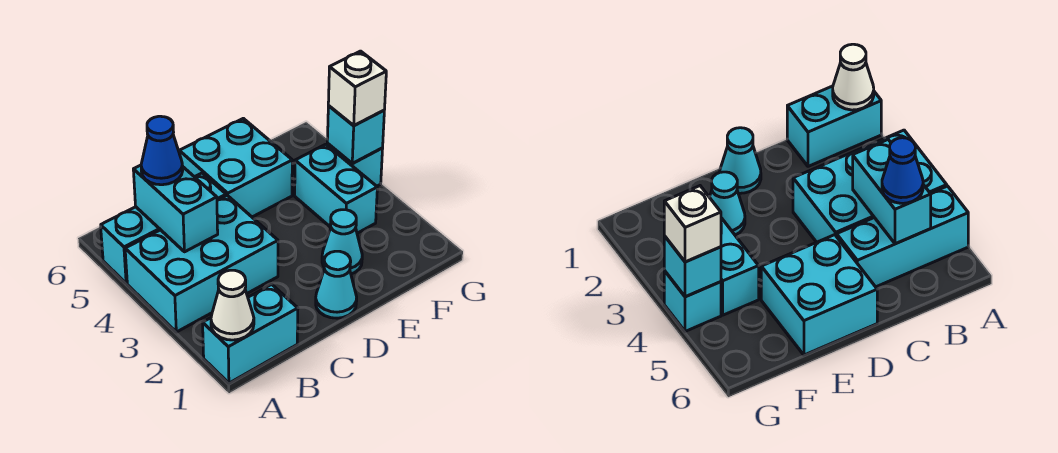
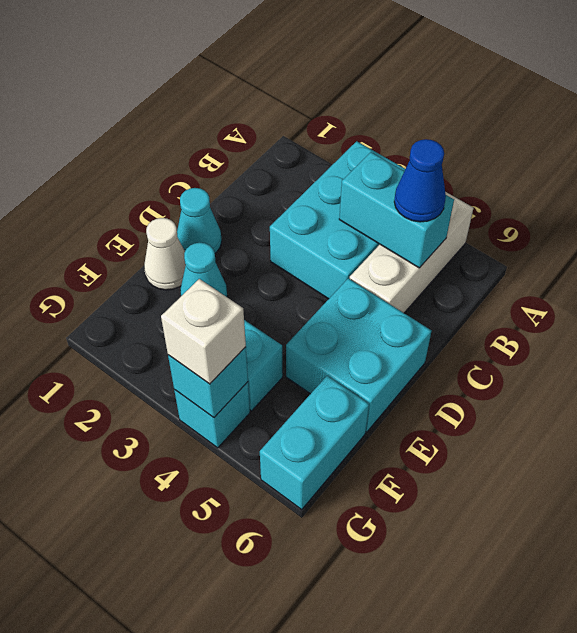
cyan 1x2 brick [203,284,298,383] -> cyan 1x2 brick moved to [260,376,369,510]
white 1x1 cone [211,270,254,340] -> white 1x1 cone moved to [144,218,186,290]
cyan 1x3 brick [101,173,226,283] -> white 1x3 brick [350,192,473,313]

